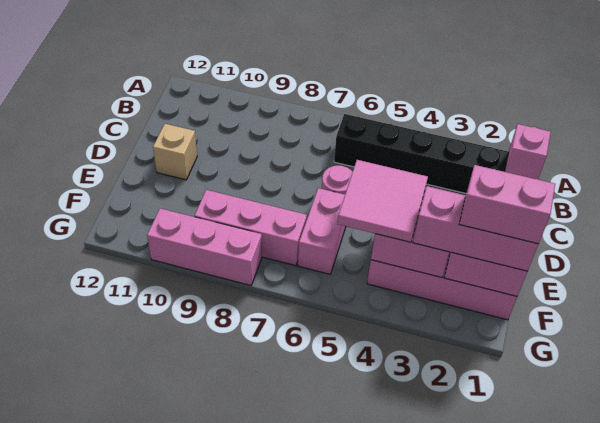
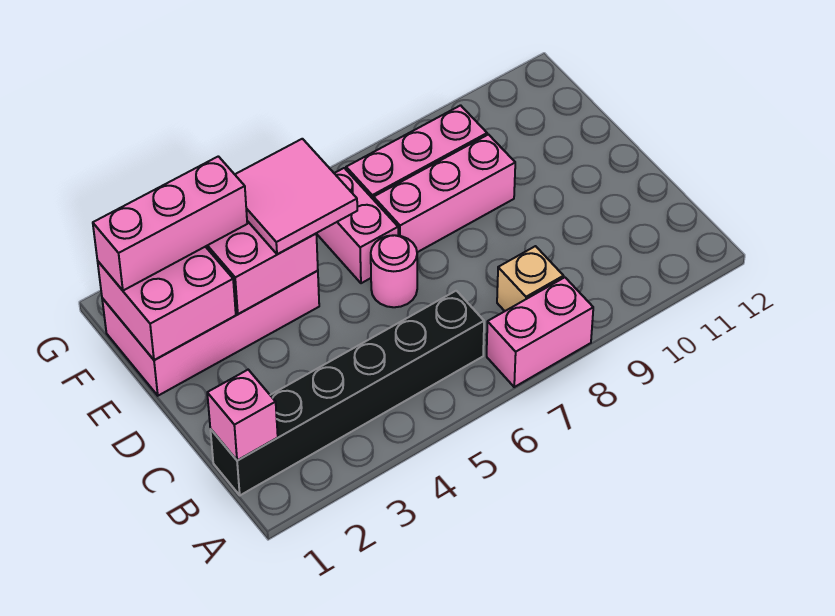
tan 1x1 brick [153,124,197,180] -> tan 1x1 brick moved to [497,246,564,311]
pink 1x2 brick [459,165,555,244] -> pink 1x2 brick moved to [487,277,593,387]
pink 1x3 brick [147,209,262,286] -> pink 1x3 brick moved to [374,135,515,252]

